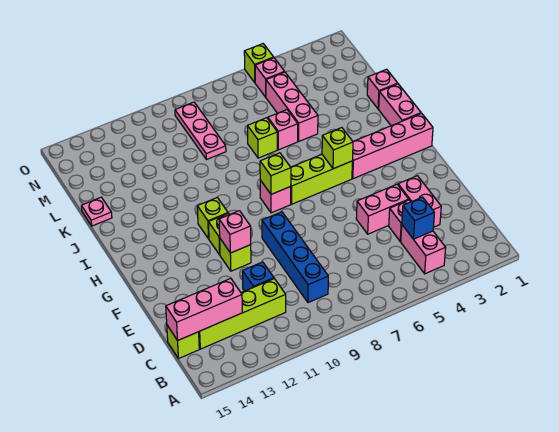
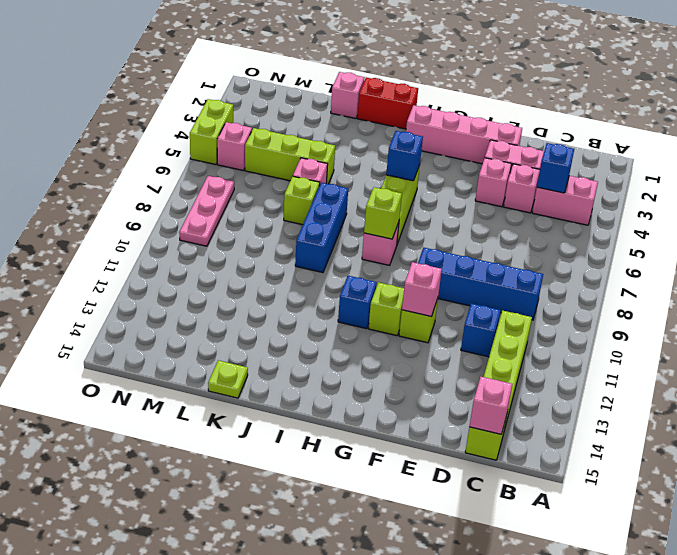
pink 1x3 brick [166,278,242,340] -> pink 1x1 brick [469,377,512,434]
pink 1x2 brick [356,184,409,234] -> pink 1x1 brick [475,158,511,207]
pink 1x4 brick [352,113,433,179] -> pink 1x4 brick turned to [406,105,522,164]
lime 1x1 brick [322,128,353,169] -> blue 1x1 brick [386,131,423,181]
lime 1x1 brick [197,198,228,239] -> blue 1x1 brick [338,276,377,329]
pink 1x2 brick [379,84,421,126] -> red 1x2 brick [357,78,418,129]
none -> blue 1x3 brick [295,183,348,273]
pink 1x3 brick [266,72,318,141] -> lime 1x3 brick [245,128,335,184]
pink 1x1 plate [81,197,112,226] -> lime 1x1 plate [208,360,248,398]
pink 1x3 plate [175,102,226,160] -> pink 1x3 plate turned to [179,176,234,246]
lime 1x1 brick [244,44,274,83] -> lime 1x2 brick [190,99,233,165]

